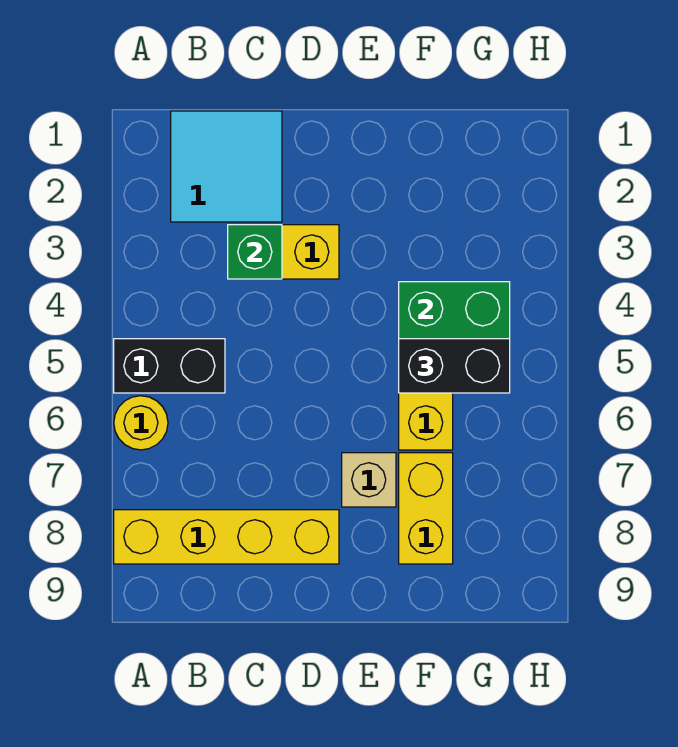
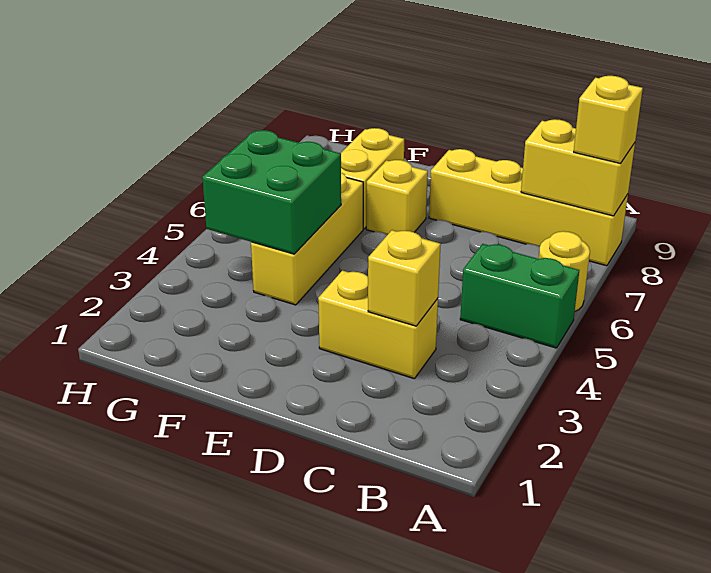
black 1x2 brick [114,339,225,393] -> green 1x2 brick [460,244,579,348]
none -> yellow 1x2 brick [521,119,635,216]
none -> yellow 1x1 brick [574,76,643,164]
cyan 2x2 tile [171,111,282,222] -> none
green 1x1 brick [228,225,282,279] -> yellow 1x1 brick [368,230,441,326]
tan 1x1 brick [342,453,396,507] -> yellow 1x1 brick [366,160,428,235]
black 1x2 brick [399,339,510,393] -> none

